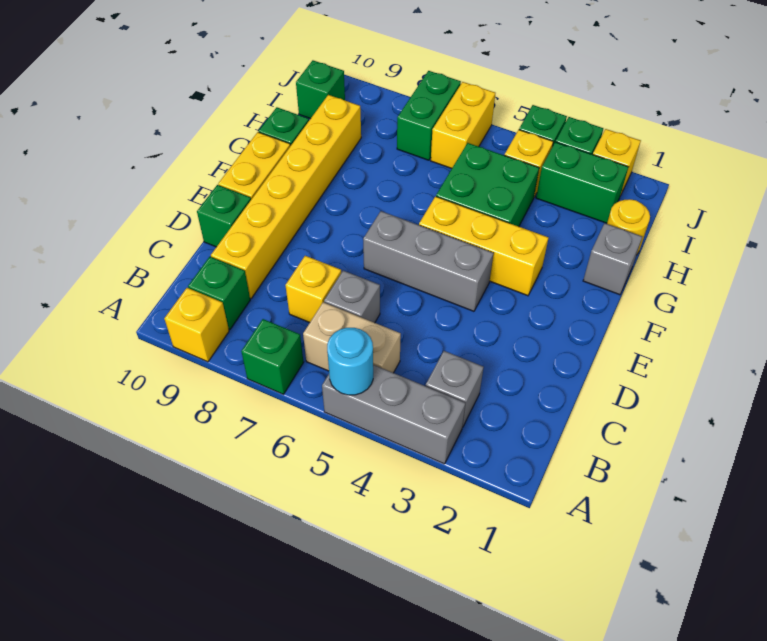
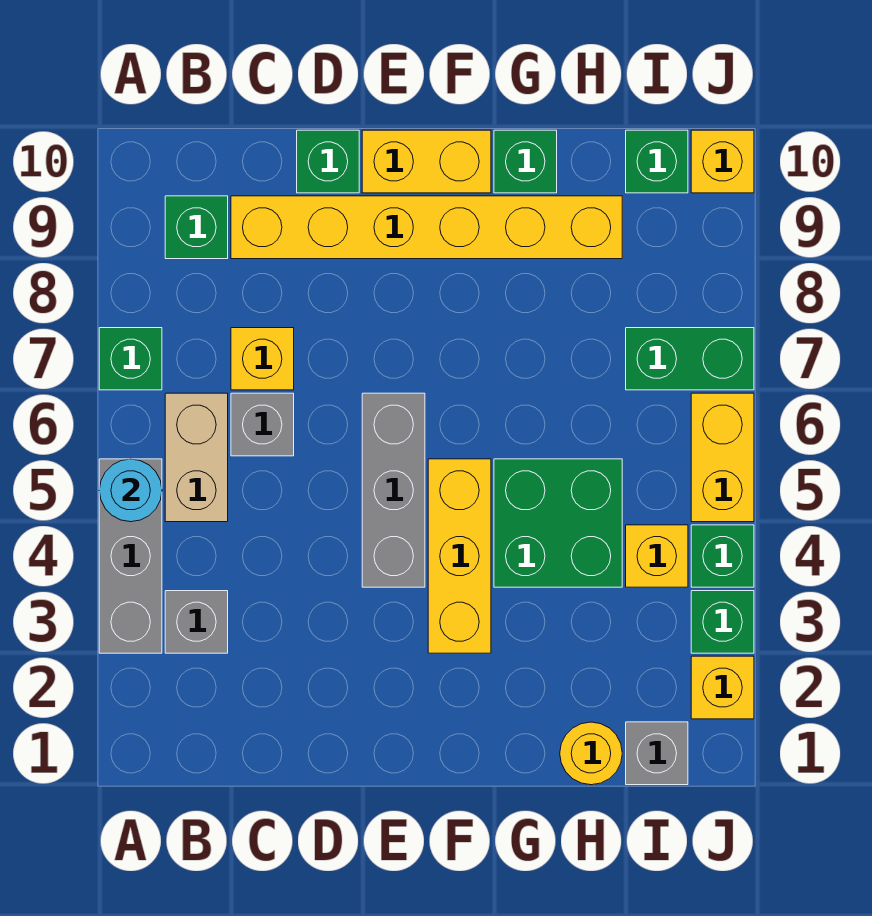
yellow 1x1 brick [164,288,229,362] -> yellow 1x1 brick moved to [691,130,754,193]
grey 1x1 brick [583,223,642,295] -> grey 1x1 brick moved to [626,722,688,785]
green 1x2 brick [536,142,628,223] -> none
yellow 1x2 brick [431,82,495,168] -> yellow 1x2 brick turned to [691,393,754,522]

